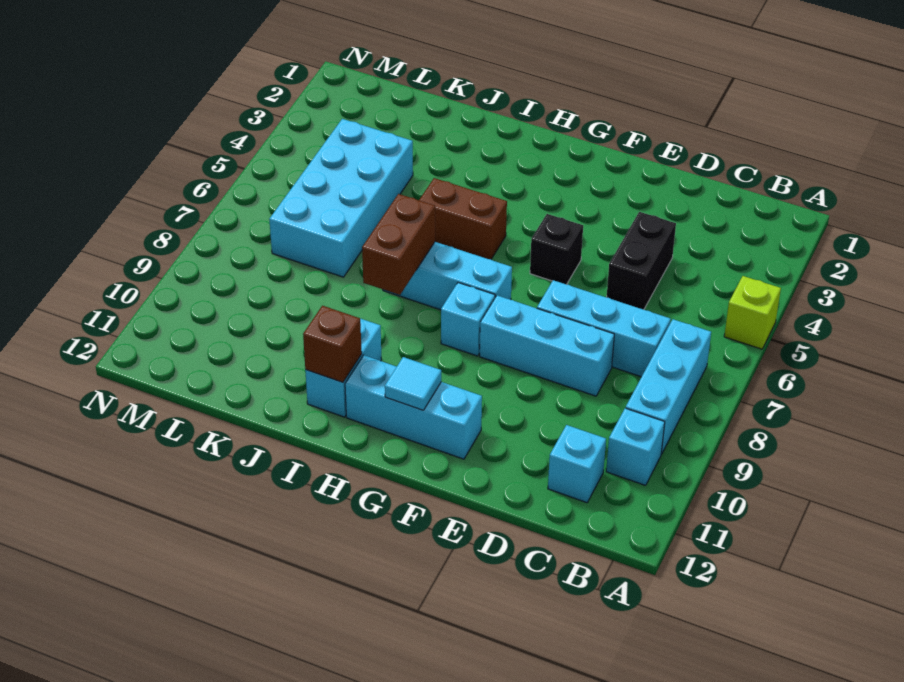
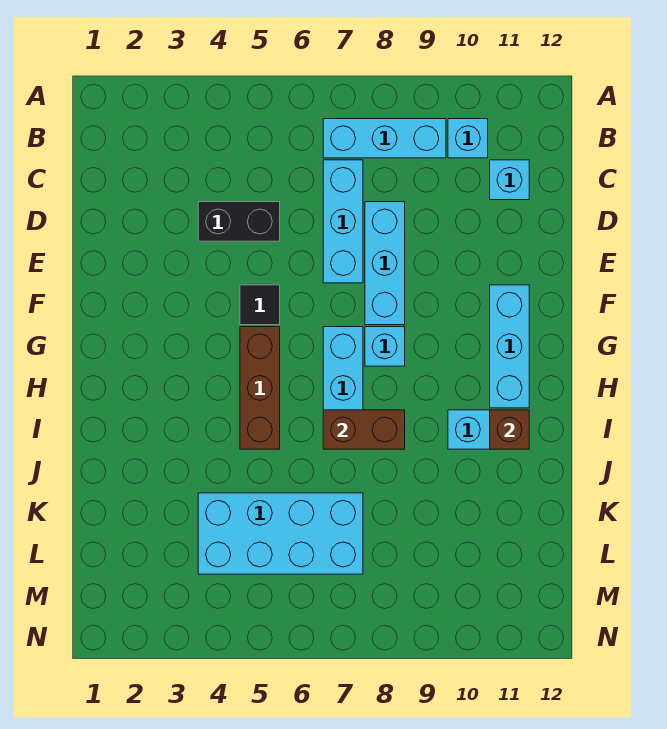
lime 1x1 brick [724,276,781,349] -> none
black 1x1 brick [530,214,583,284] -> black 1x1 tile [240,285,280,325]
cyan 1x1 tile [385,357,441,410] -> none
brown 1x2 brick [419,178,507,259] -> brown 1x3 brick [240,327,280,449]

